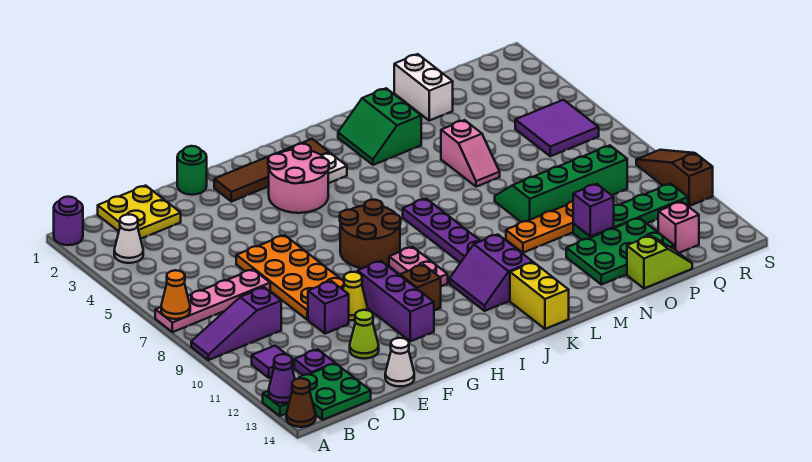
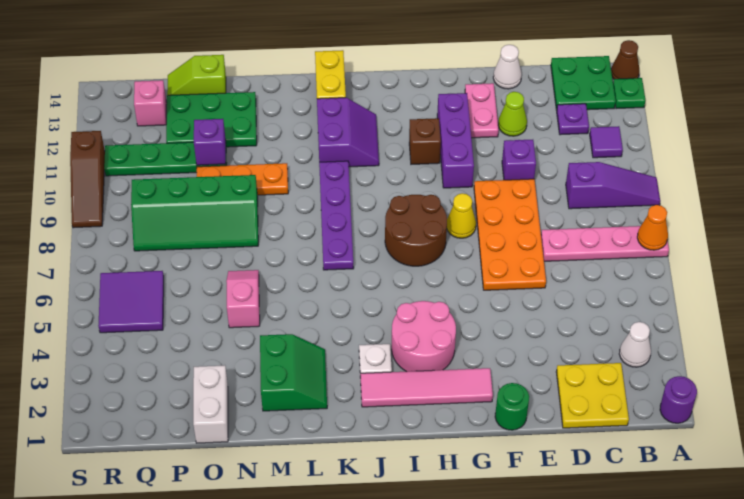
purple 1x1 cone [269,354,295,403] -> none
yellow 1x1 cone [343,272,368,320] -> yellow 1x1 cone moved to [447,193,476,238]
brown 1x4 tile [214,139,329,202] -> pink 1x4 tile [360,368,493,407]
pink 1x2 plate [389,247,448,286] -> pink 1x2 plate moved to [465,83,498,138]

